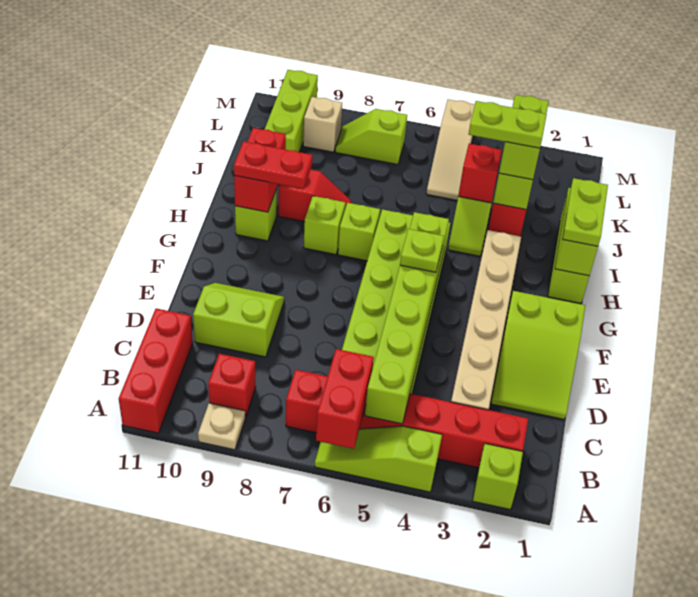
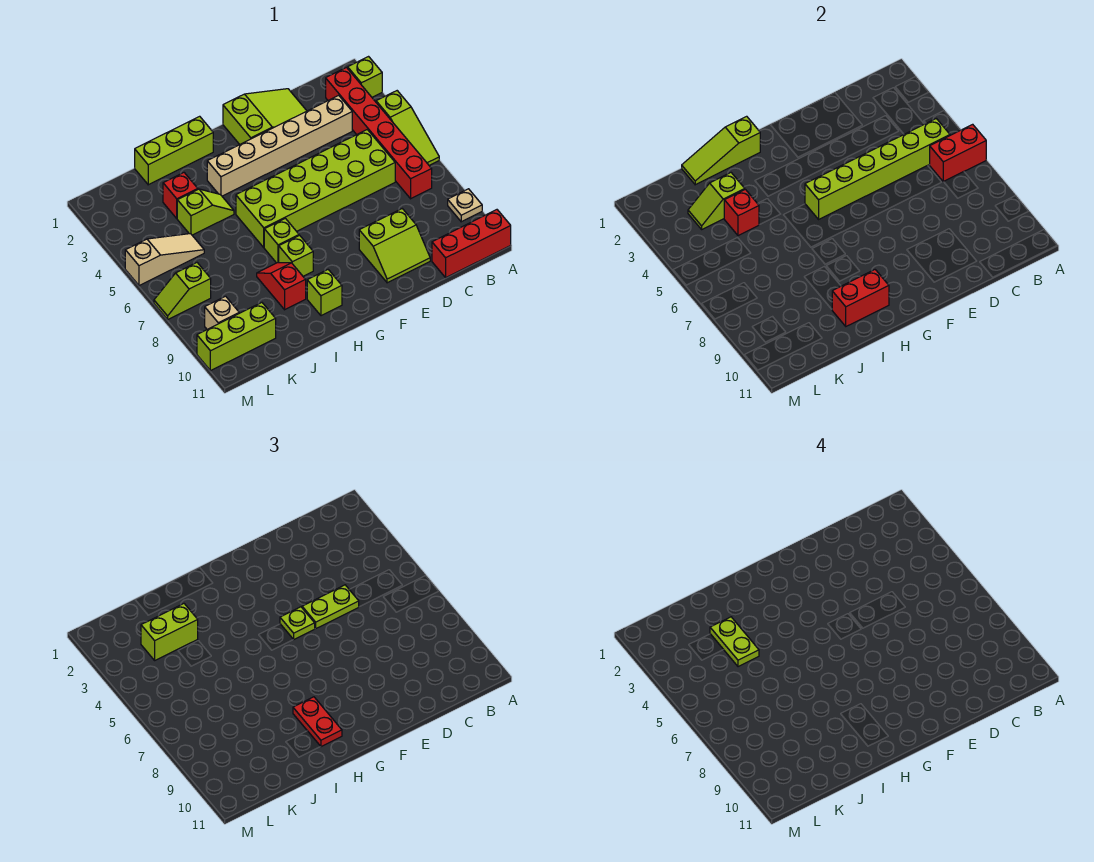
red 1x1 brick [208,354,256,417] -> none
lime 2x2 slope [193,283,284,357] -> lime 2x2 slope turned to [359,209,430,283]
lime 1x2 plate [562,178,608,246] -> lime 1x2 plate moved to [302,585,359,628]
lime 1x2 slope [335,109,407,165] -> lime 1x2 slope turned to [154,263,211,319]

